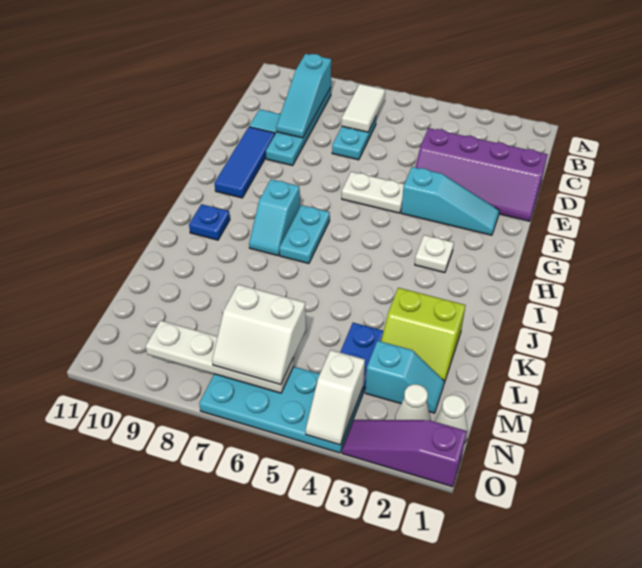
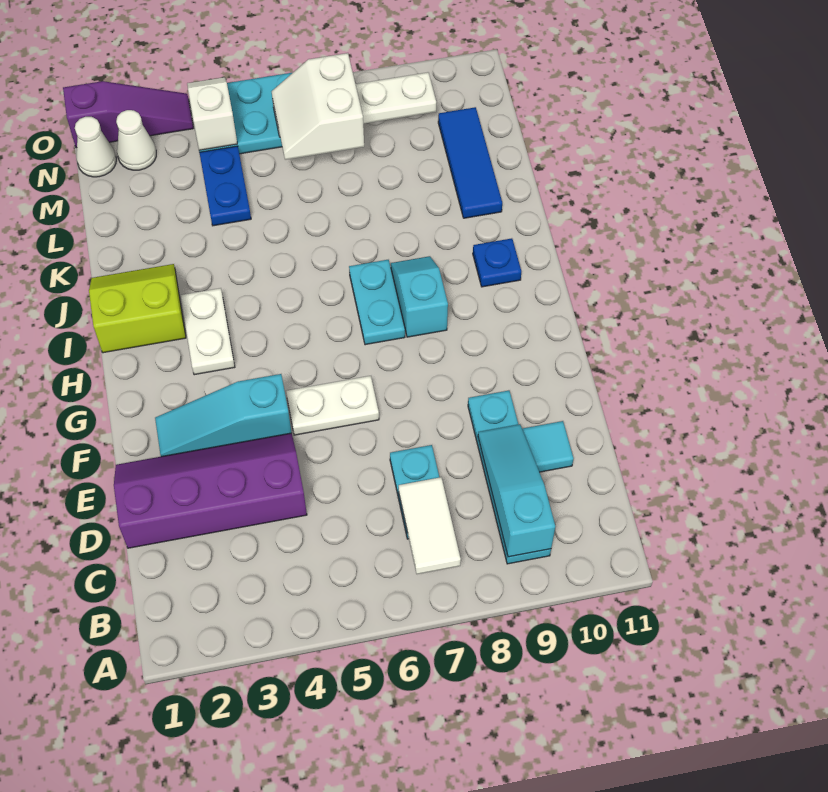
blue 1x3 tile [214,127,275,198] -> blue 1x3 tile moved to [438,107,502,218]
white 1x1 plate [415,235,454,273] -> white 1x2 plate [181,288,235,375]
lime 2x2 slope [381,288,466,383] -> lime 2x2 slope moved to [89,264,186,353]
cyan 1x2 slope [365,341,444,413] -> none
white 2x2 slope [212,284,306,385] -> white 2x2 slope turned to [272,53,364,160]

